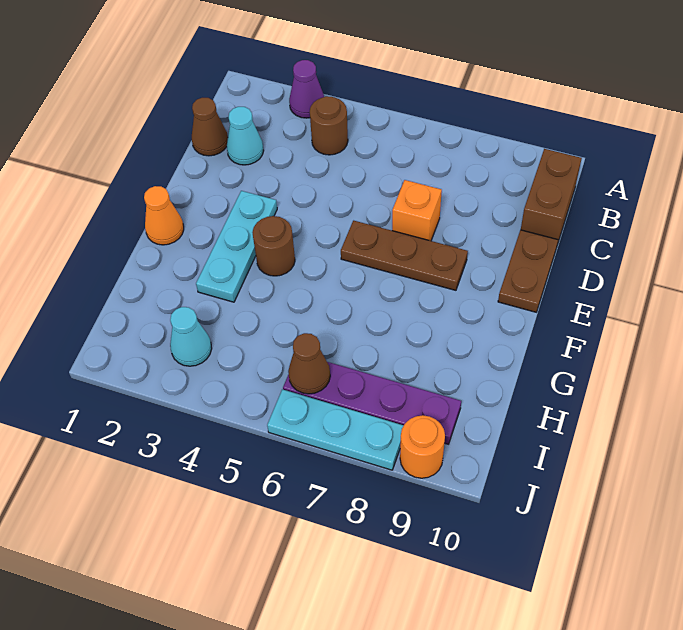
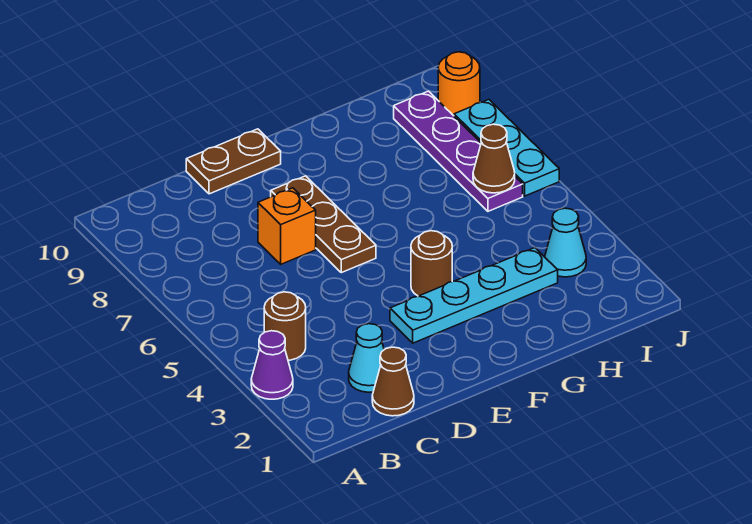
brown 1x2 brick [521,149,582,244] -> none
cyan 1x3 plate [196,191,277,302] -> cyan 1x4 plate [390,248,558,343]
orange 1x1 cone [144,186,184,245] -> none

